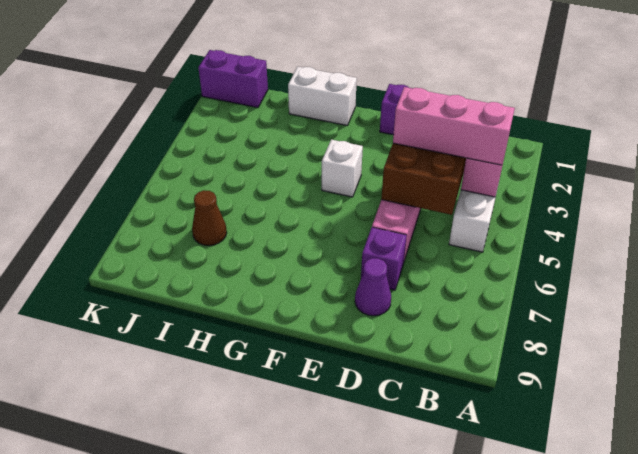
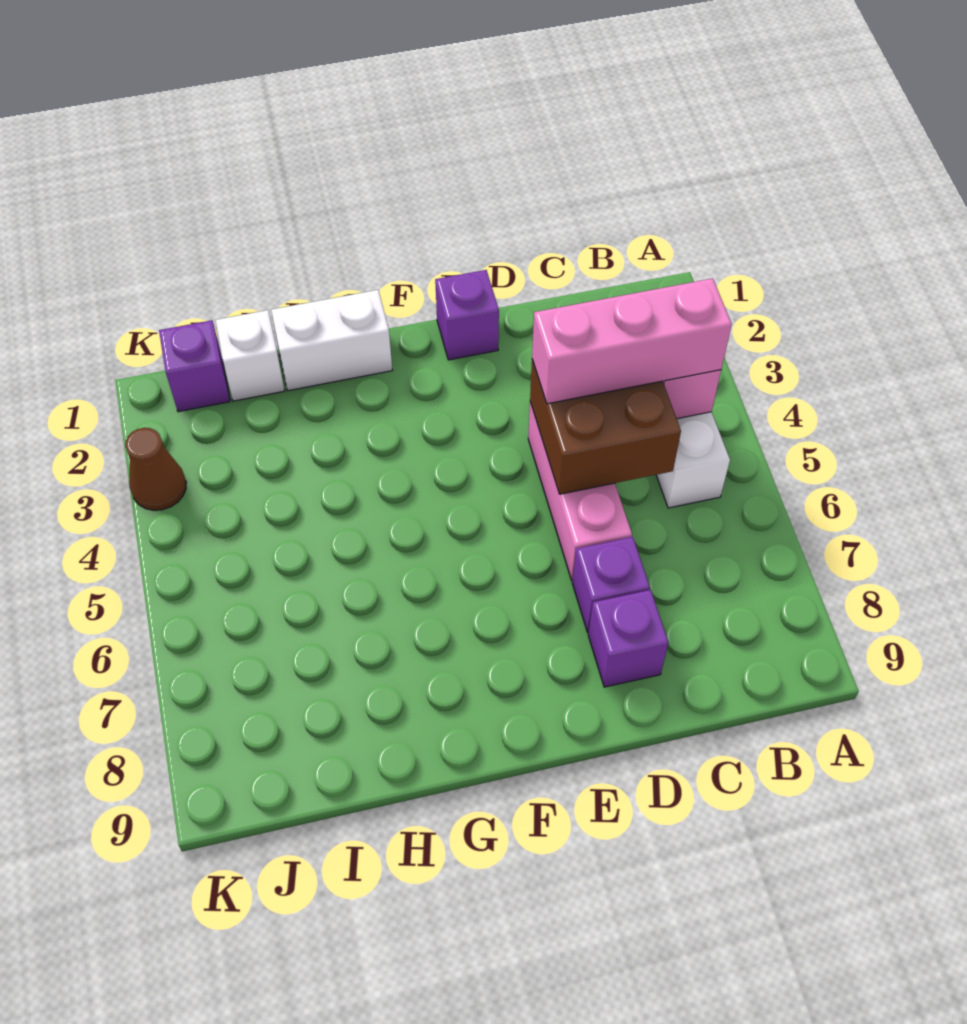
purple 1x1 cone [355,258,391,316] -> purple 1x1 brick [588,590,668,687]
white 1x1 brick [322,139,363,197] -> white 1x1 brick moved to [215,310,285,401]
brown 1x1 cone [192,190,227,246] -> brown 1x1 cone moved to [125,428,186,510]
purple 1x2 brick [198,50,268,108] -> purple 1x1 brick [159,320,230,412]

